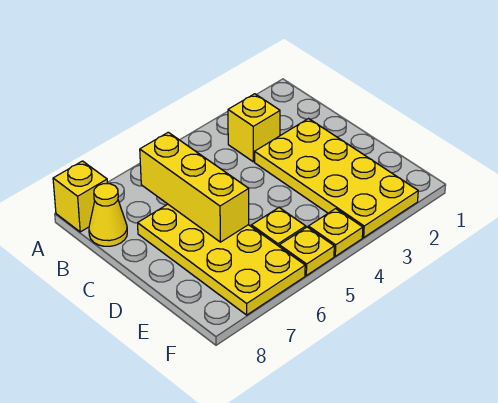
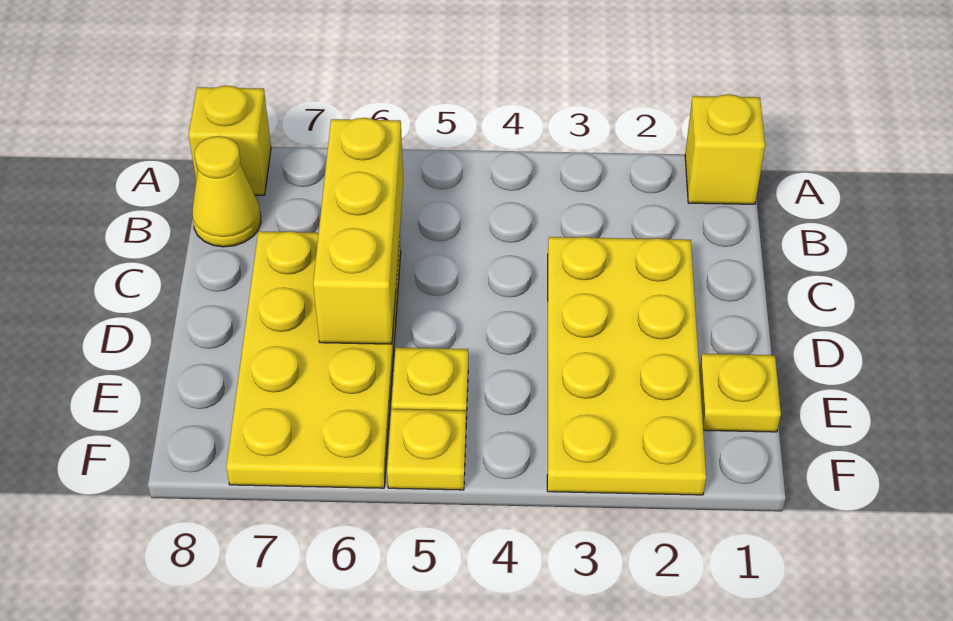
yellow 1x1 brick [228,94,280,162] -> yellow 1x1 brick moved to [685,94,765,204]
yellow 1x1 plate [308,209,363,256] -> yellow 1x1 plate moved to [699,354,781,432]

